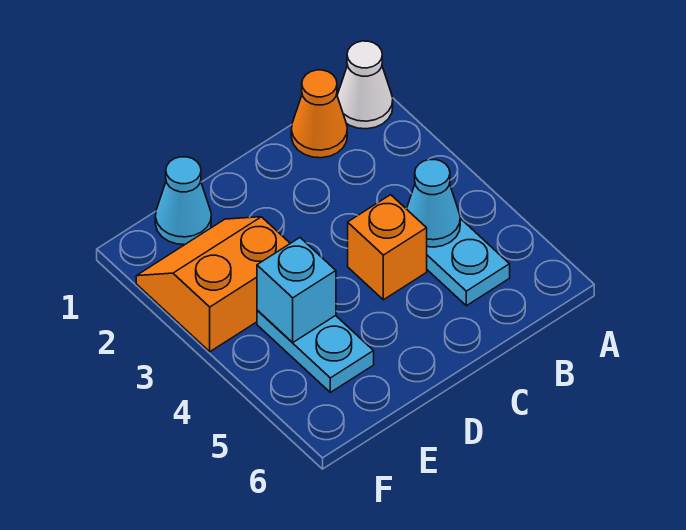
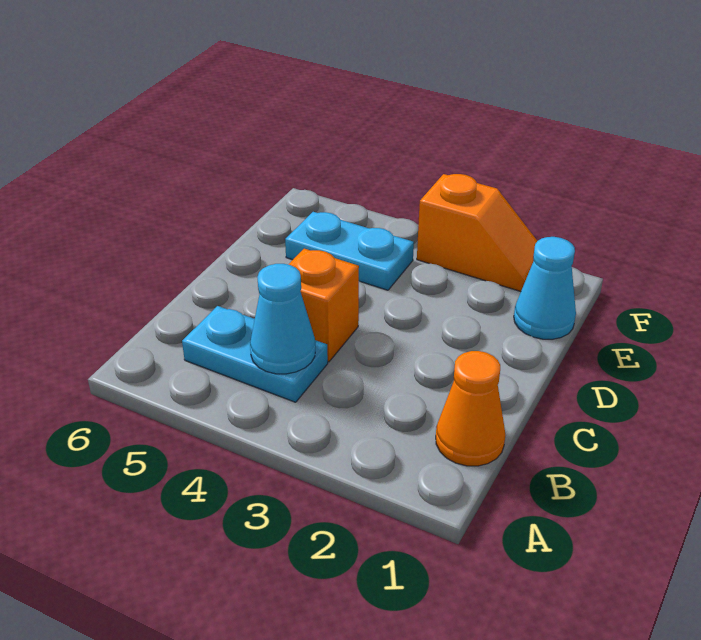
white 1x1 cone [337,41,393,129] -> none
orange 2x2 slope [136,217,290,352] -> orange 1x2 slope [417,174,537,291]
cyan 1x1 brick [257,238,336,343] -> none

